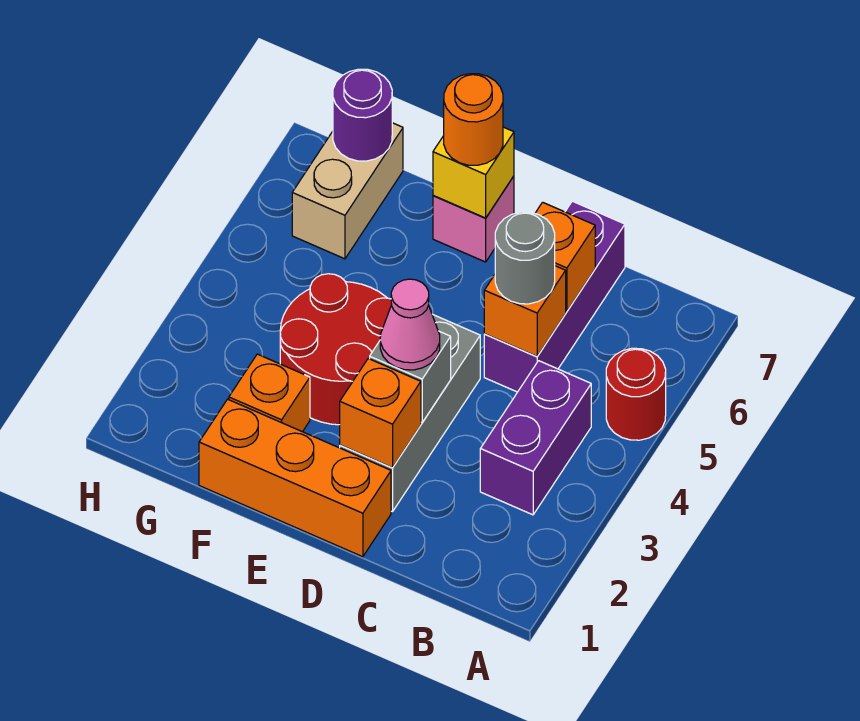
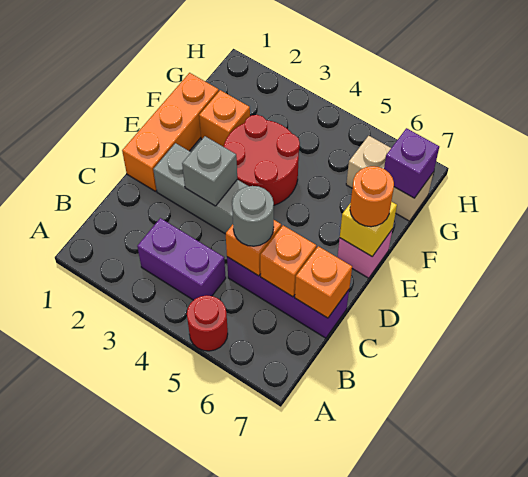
orange 1x1 brick [340,359,421,468] -> orange 1x1 brick moved to [295,246,352,318]
pink 1x1 cone [380,279,440,370] -> none
purple 1x1 round brick [333,69,392,161] -> purple 1x1 brick [384,128,439,198]

